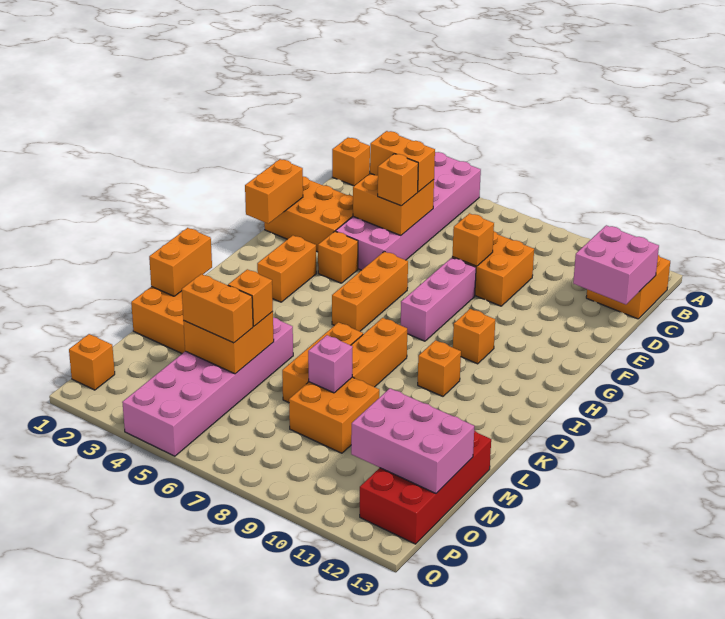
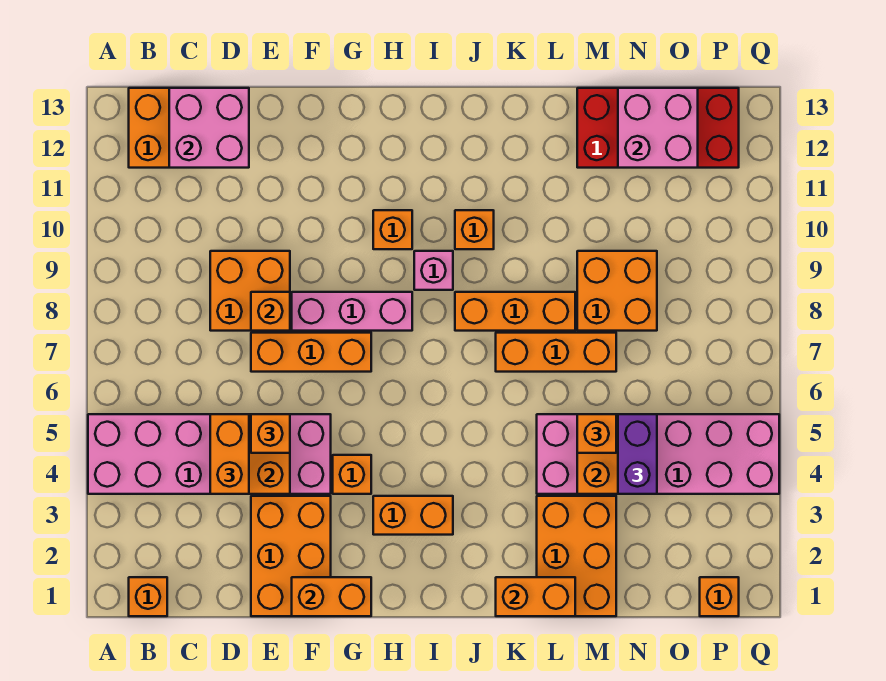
orange 1x3 brick [332,252,408,331] -> orange 1x3 brick moved to [251,333,371,372]
pink 1x1 brick [308,335,353,393] -> pink 1x1 brick moved to [414,251,453,290]
orange 1x2 brick [182,274,253,343] -> purple 1x2 brick [618,414,657,494]
pink 2x3 brick [351,388,475,493] -> pink 2x2 brick [618,88,698,168]

